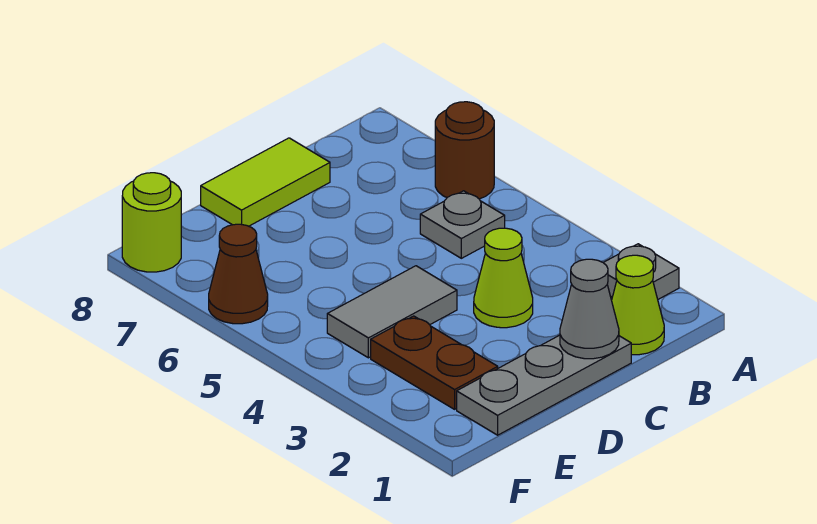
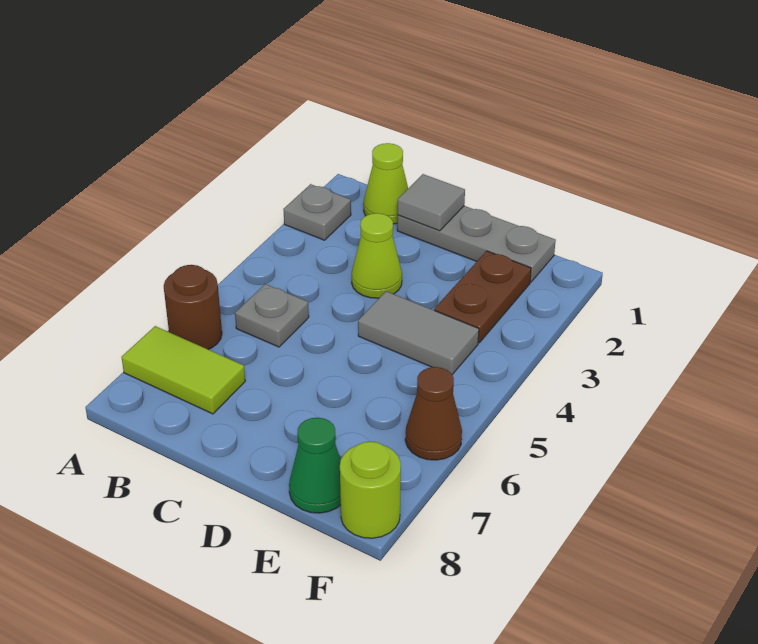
grey 1x1 cone [560,259,619,359] -> grey 1x1 tile [398,174,465,231]
lime 1x2 tile [201,138,330,226] -> lime 1x2 tile moved to [122,326,245,414]
none -> green 1x1 cone [289,418,341,513]

